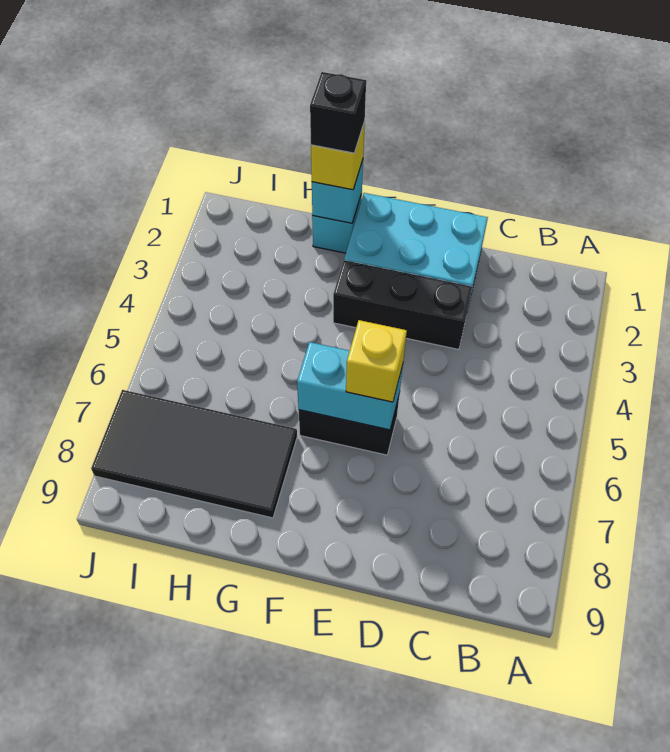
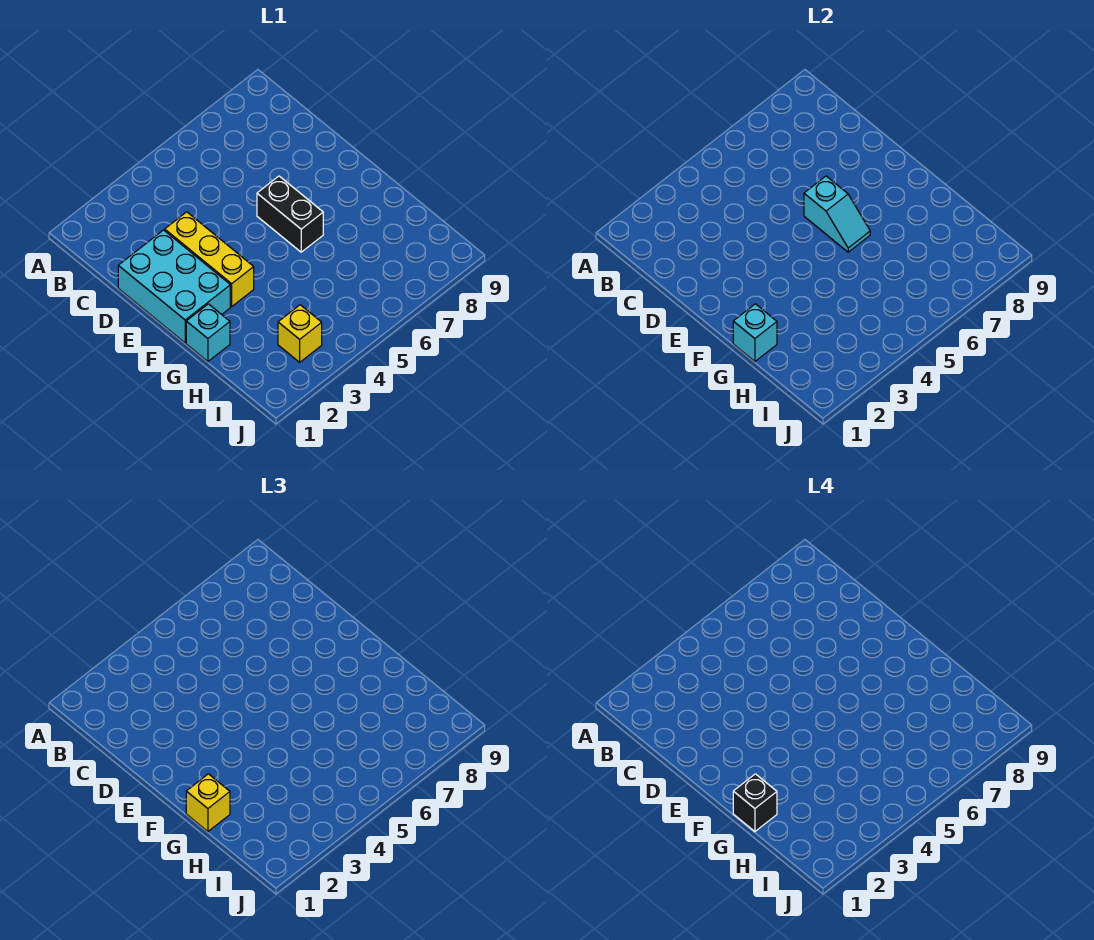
black 1x3 brick [333,260,472,349] -> yellow 1x3 brick [165,212,254,307]
cyan 1x2 brick [297,342,403,430] -> cyan 1x2 slope [804,176,870,252]
yellow 1x1 brick [346,320,407,402] -> yellow 1x1 brick moved to [278,305,322,362]
black 2x4 tile [91,390,297,518] -> none

